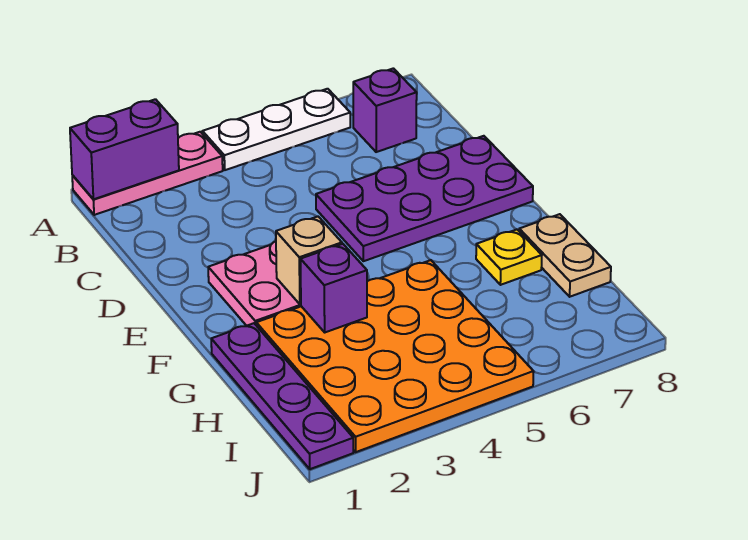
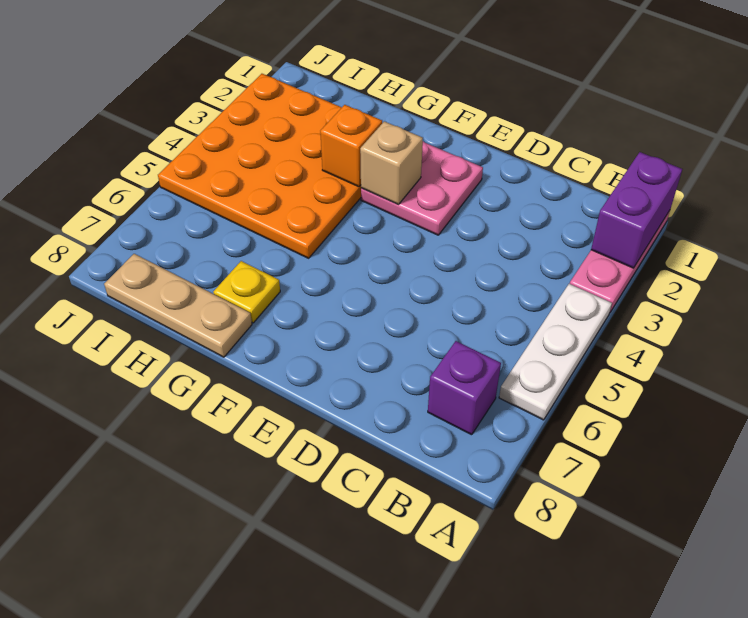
purple 2x4 plate [316,136,533,261] -> none
purple 1x4 plate [211,323,353,469] -> none
purple 1x1 brick [300,244,367,332] -> orange 1x1 brick [320,105,382,187]
tan 1x2 plate [519,214,611,297] -> tan 1x3 plate [104,254,252,357]

